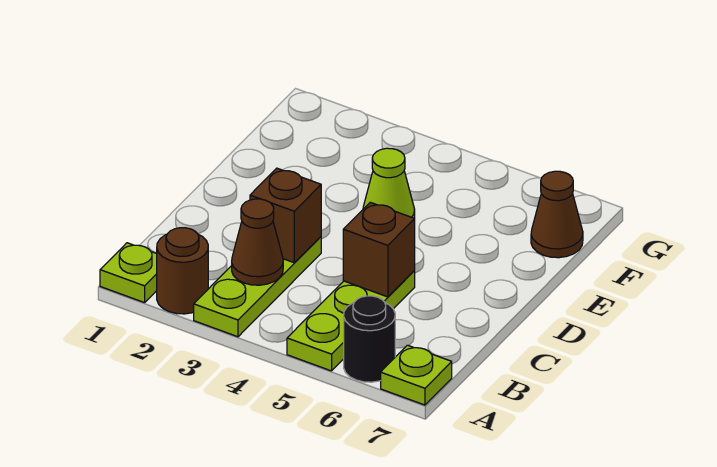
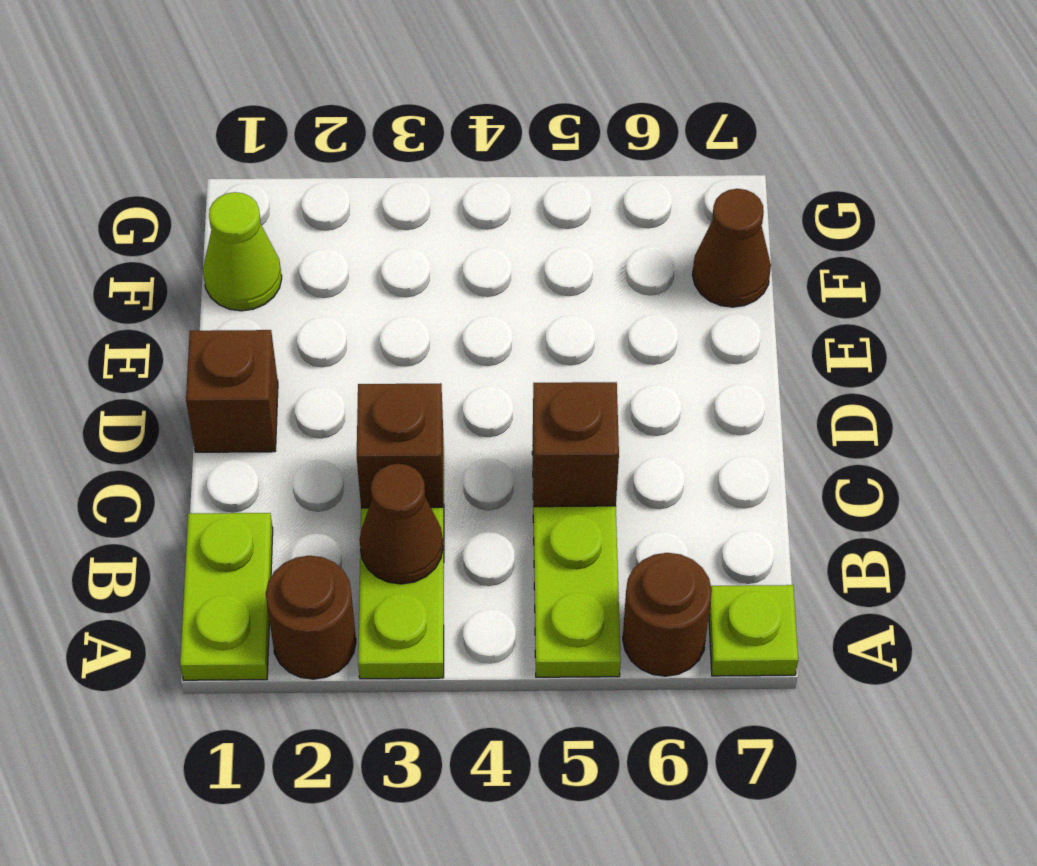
lime 1x1 plate [100,243,157,303] -> lime 1x2 plate [180,513,273,680]
black 1x1 round brick [344,296,395,382] -> brown 1x1 round brick [623,553,712,676]
none -> brown 1x1 brick [186,330,278,452]
lime 1x1 cone [363,148,415,218] -> lime 1x1 cone moved to [203,192,282,311]

